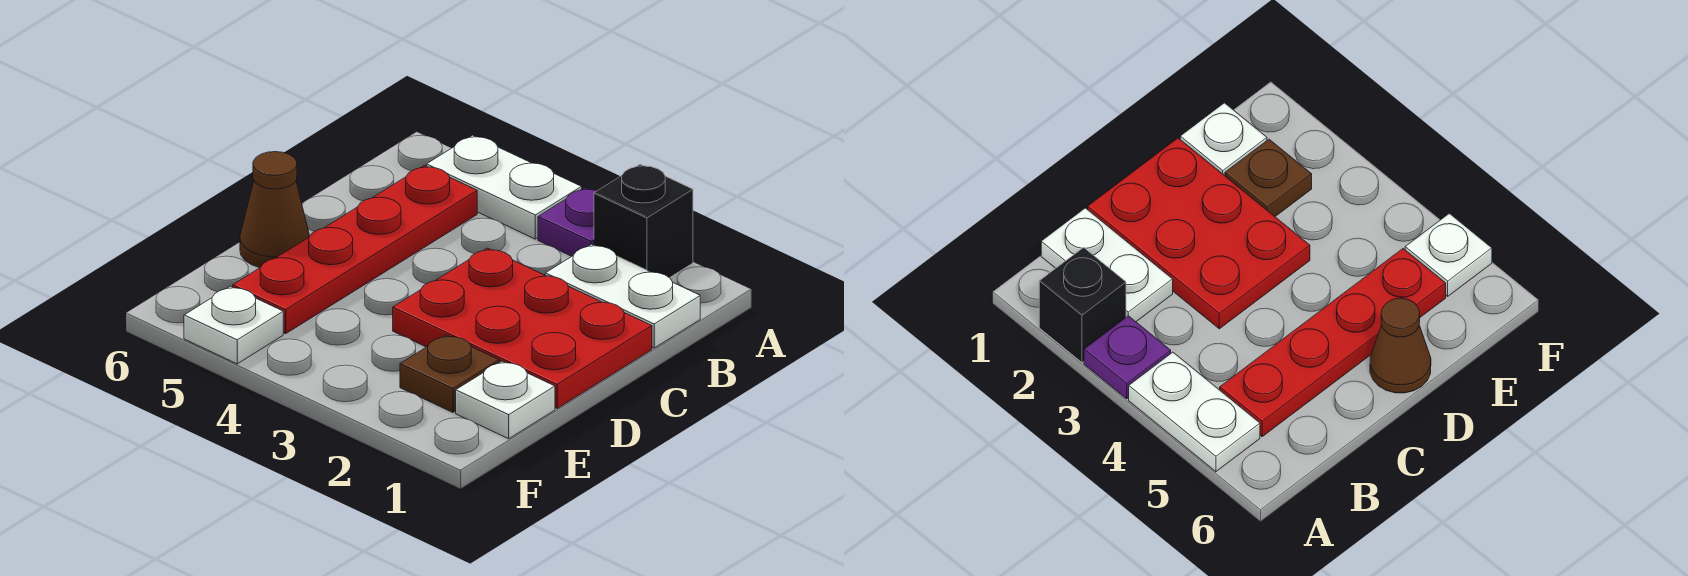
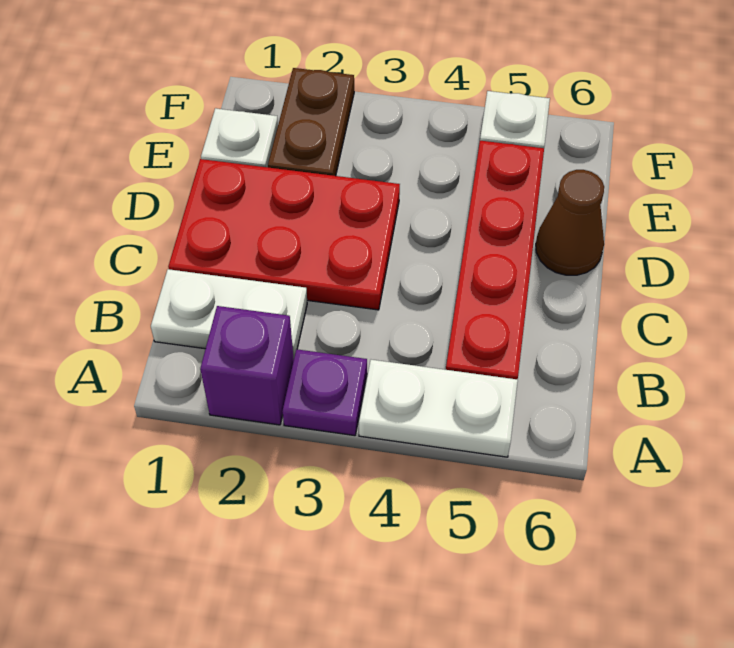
black 1x1 brick [594,164,693,278] -> purple 1x1 brick [200,306,294,425]
brown 1x1 plate [400,335,499,412] -> brown 1x2 plate [268,68,354,176]

